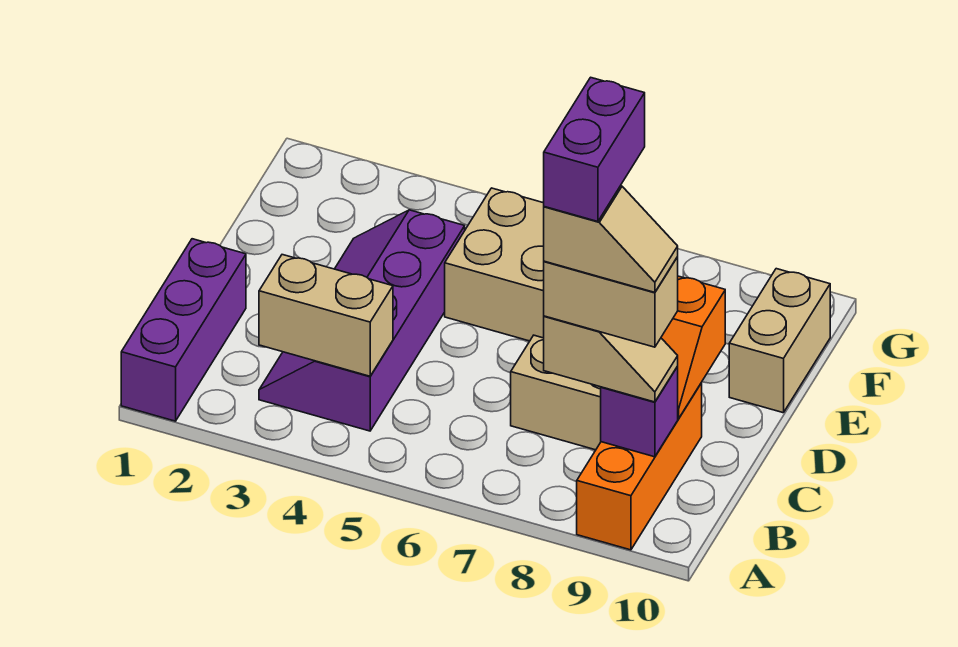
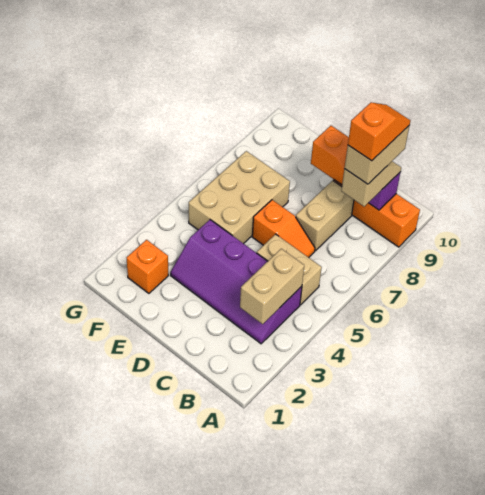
purple 1x3 brick [121,239,246,421] -> none
tan 1x2 slope [544,186,678,292] -> orange 1x2 slope [348,102,410,161]
purple 1x2 brick [544,77,645,222] -> none
none -> orange 1x2 slope [252,200,315,257]
tan 1x2 brick [729,269,830,413] -> tan 1x2 brick moved to [257,234,322,305]
none -> orange 1x1 brick [127,240,169,293]

